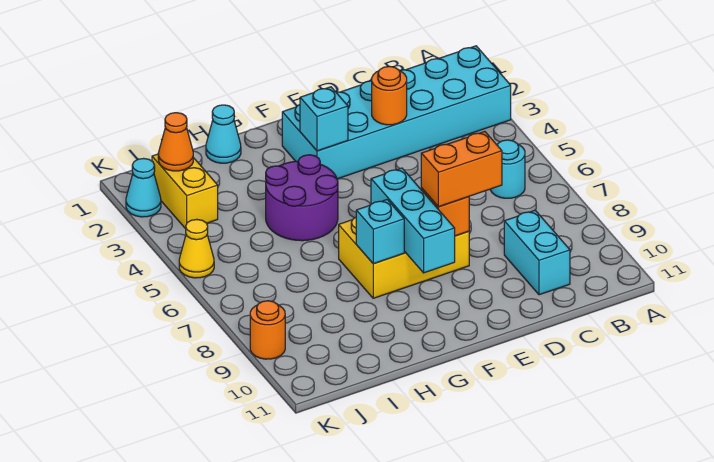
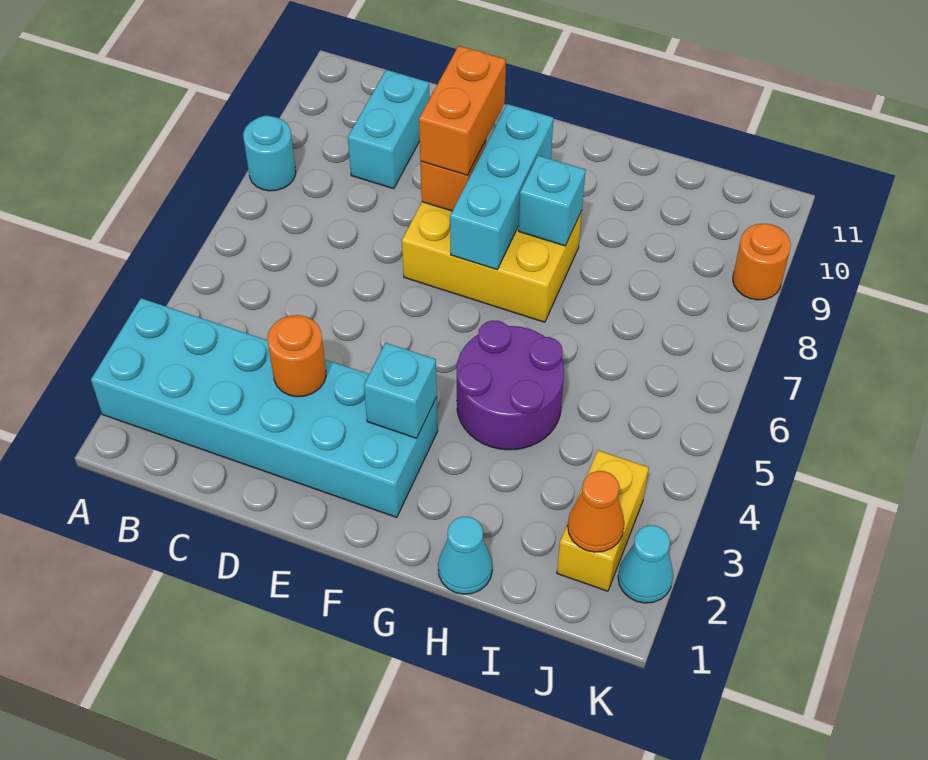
cyan 1x1 round brick [490,140,525,198] -> cyan 1x1 round brick moved to [243,116,296,191]
orange 1x2 brick [421,132,502,207] -> orange 1x2 brick turned to [419,46,506,175]
yellow 1x1 cone [179,219,214,278] -> none

